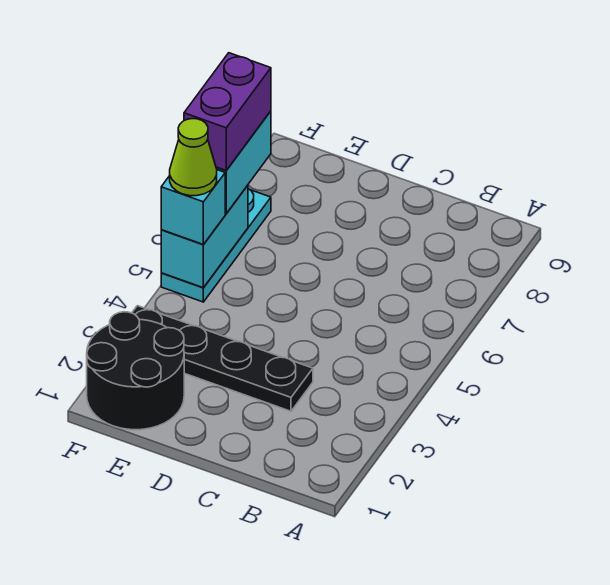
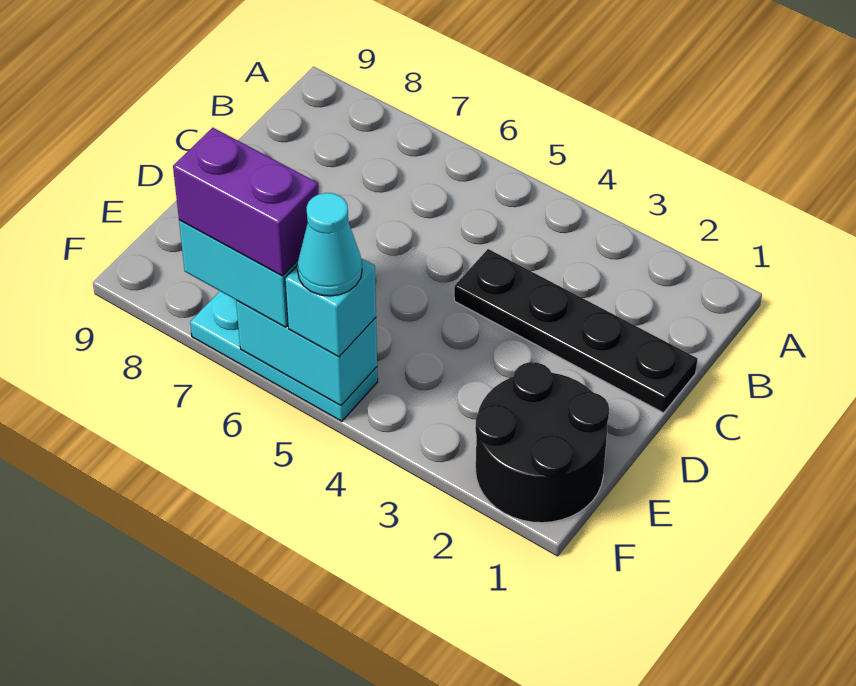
black 1x4 plate [132,306,313,411] -> black 1x4 plate turned to [454,249,697,413]
lime 1x1 cone [170,119,217,196] -> cyan 1x1 cone [297,193,362,296]

